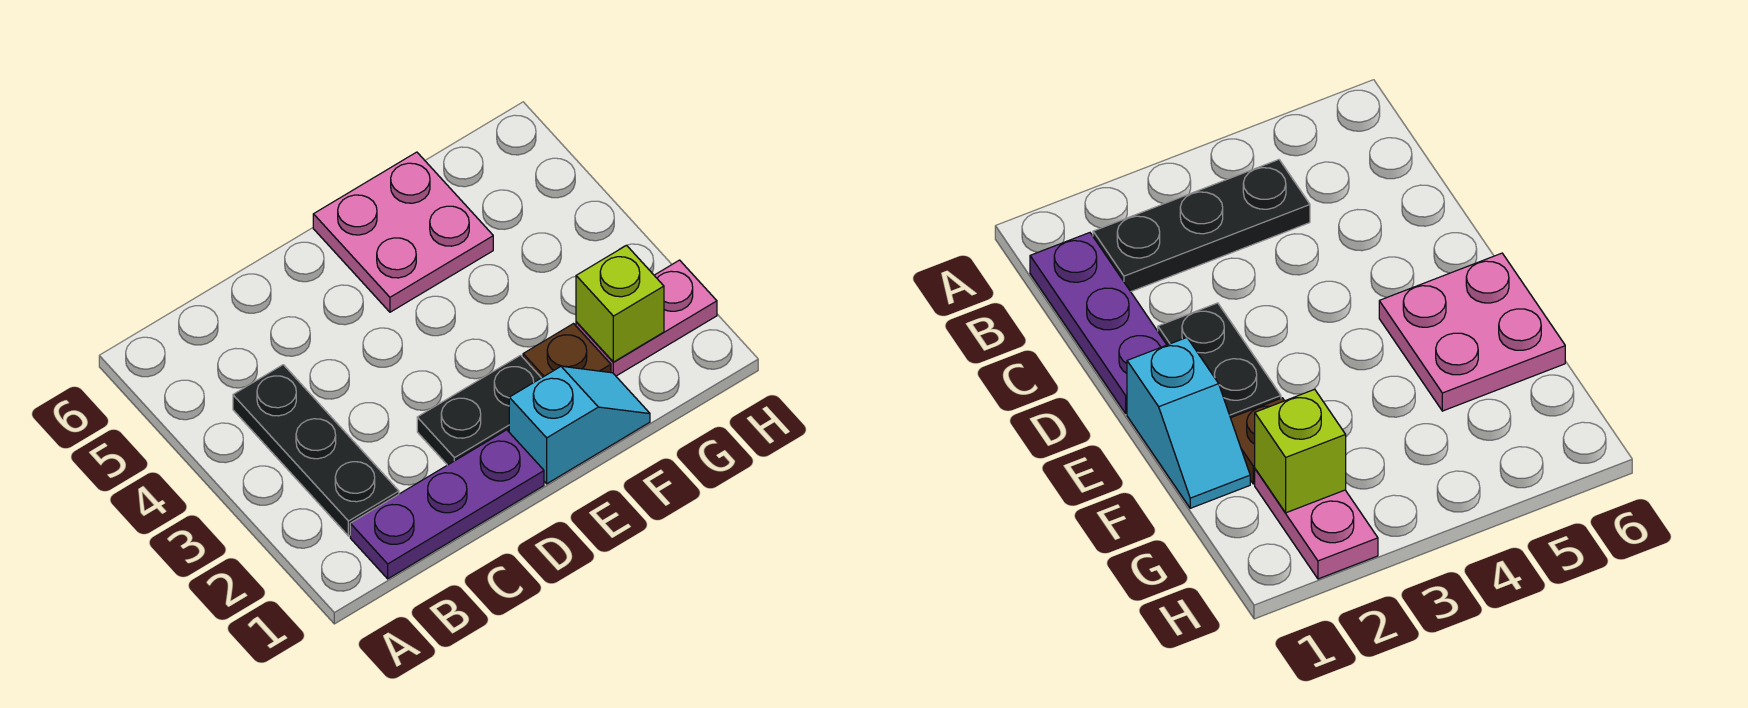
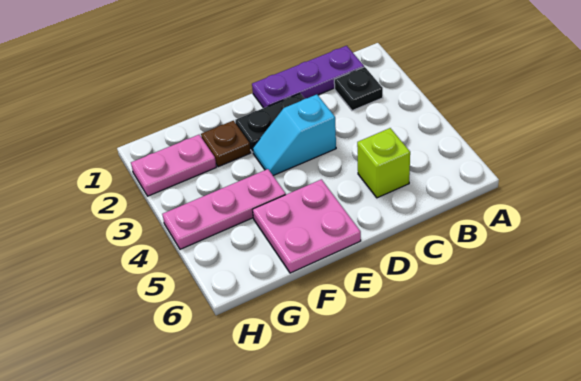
black 1x3 plate [233,365,399,536] -> black 1x1 plate [334,67,383,111]
cyan 1x2 slope [509,366,650,484] -> cyan 1x2 slope moved to [253,95,336,176]
none -> pink 1x3 plate [162,169,286,249]
lime 1x1 brick [576,245,664,362] -> lime 1x1 brick moved to [357,128,410,198]

